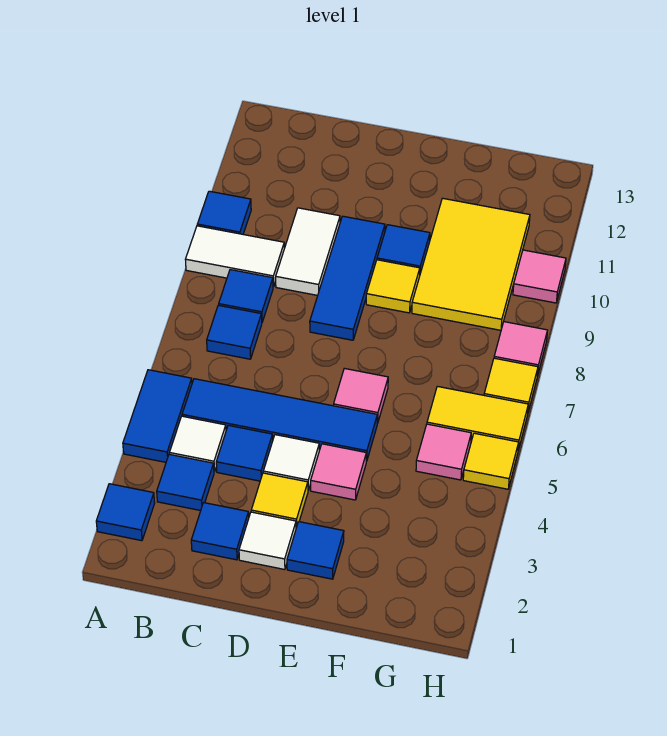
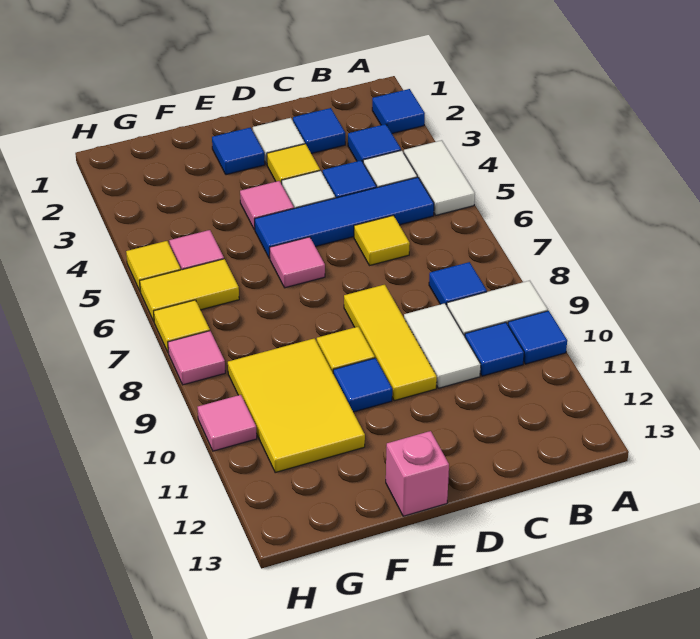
blue 1x2 tile [123,370,192,462] -> white 1x2 tile [404,140,475,215]
blue 1x1 tile [207,305,262,359] -> blue 1x1 tile moved to [465,322,524,376]
none -> yellow 1x1 tile [354,215,410,266]
blue 1x3 tile [310,216,385,340] -> yellow 1x3 tile [344,285,437,401]
none -> pink 1x1 brick [386,431,449,516]

